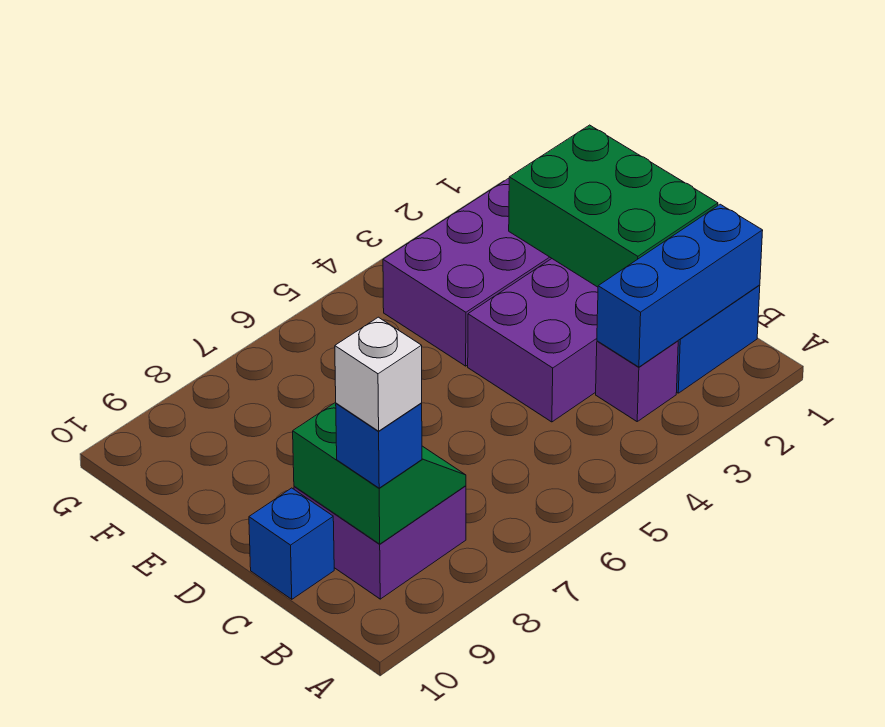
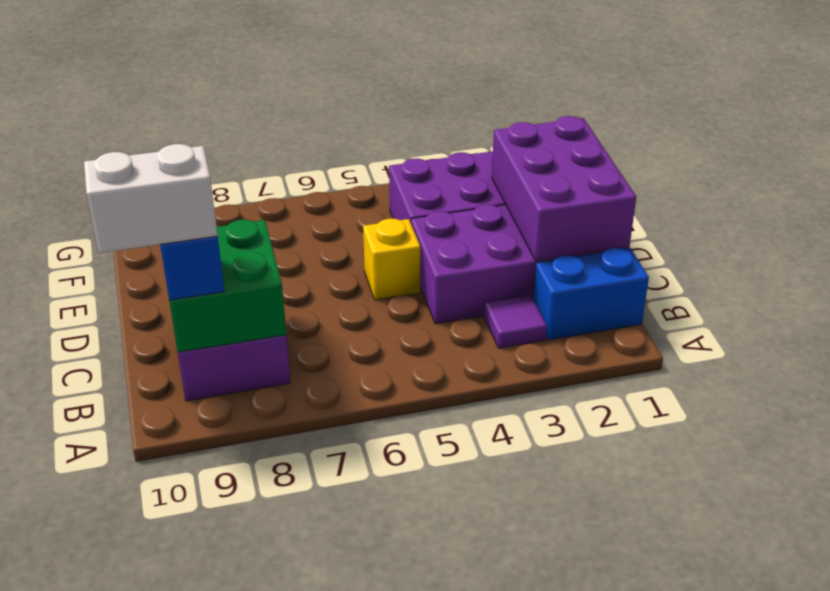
blue 1x3 brick [597,204,763,367] -> none
purple 1x1 brick [596,341,678,421] -> purple 1x1 tile [484,295,547,348]
green 2x2 slope [293,402,466,544] -> green 2x2 brick [169,219,286,352]
white 1x1 brick [335,317,422,431] -> white 1x2 brick [84,144,218,253]
green 2x3 brick [509,125,718,287] -> purple 2x3 brick [492,116,636,261]
blue 1x1 brick [249,488,334,599] -> none
none -> yellow 1x1 brick [363,218,420,300]

